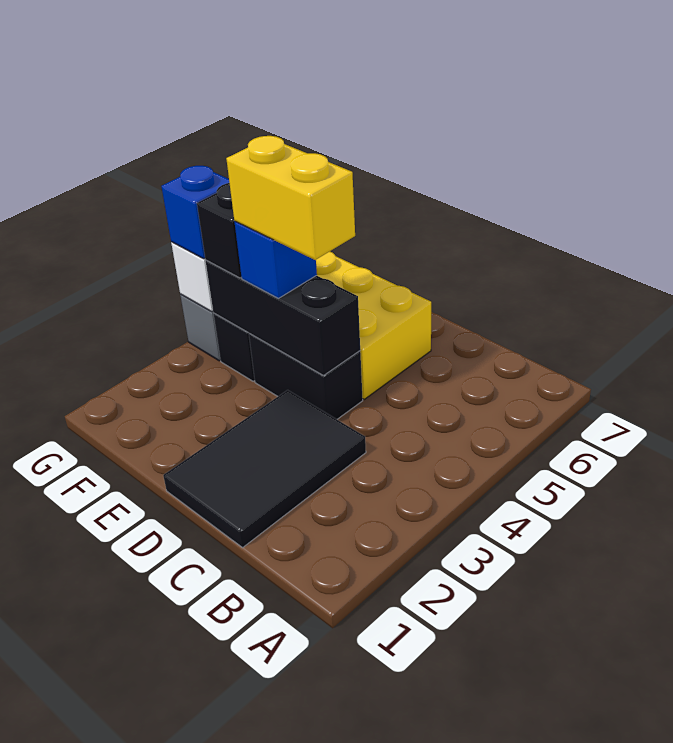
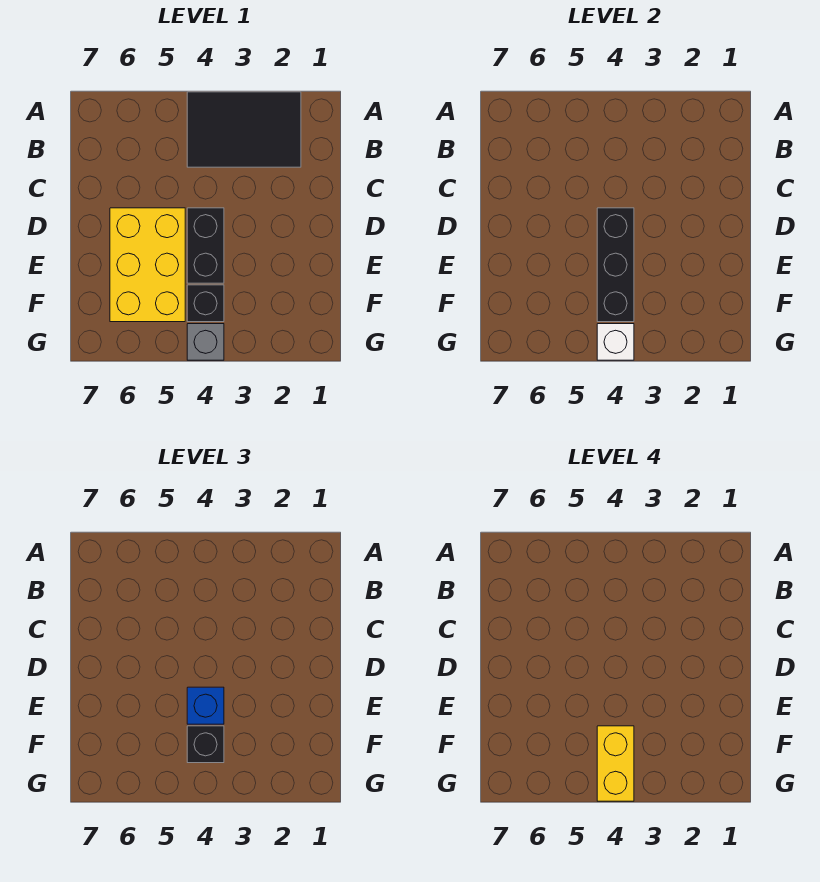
black 2x3 tile [163,390,366,548] -> black 2x3 tile moved to [187,92,301,167]
yellow 1x2 brick [226,136,355,260] -> yellow 1x2 brick moved to [597,726,634,801]
blue 1x1 brick [161,166,229,259] -> none

